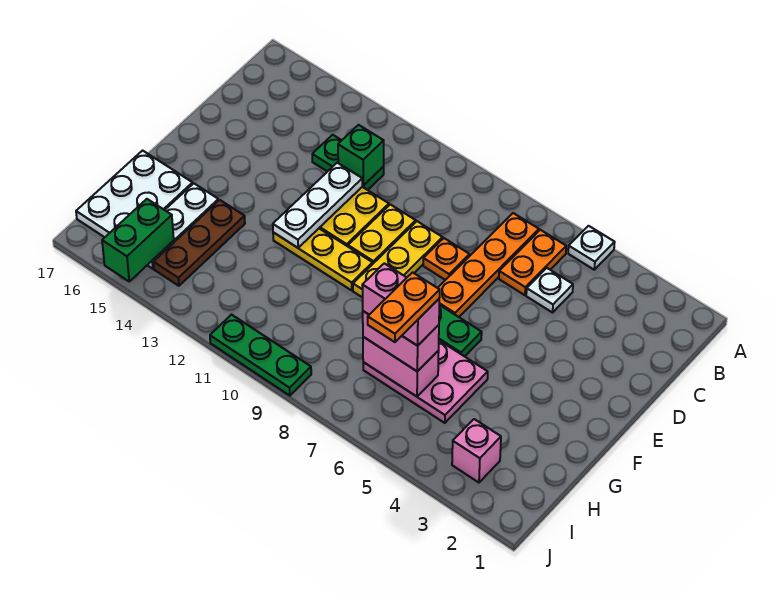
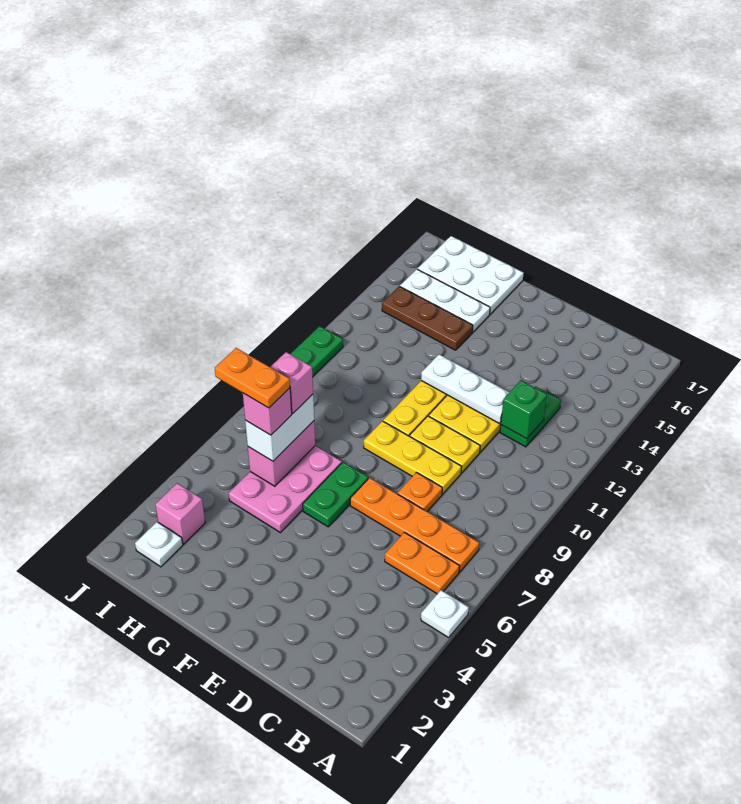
white 1x1 plate [526,268,573,313] -> white 1x1 plate moved to [135,522,183,567]
pink 1x2 brick [363,311,439,371] -> white 1x2 brick [245,394,314,461]
green 1x2 brick [102,199,174,281] -> none

